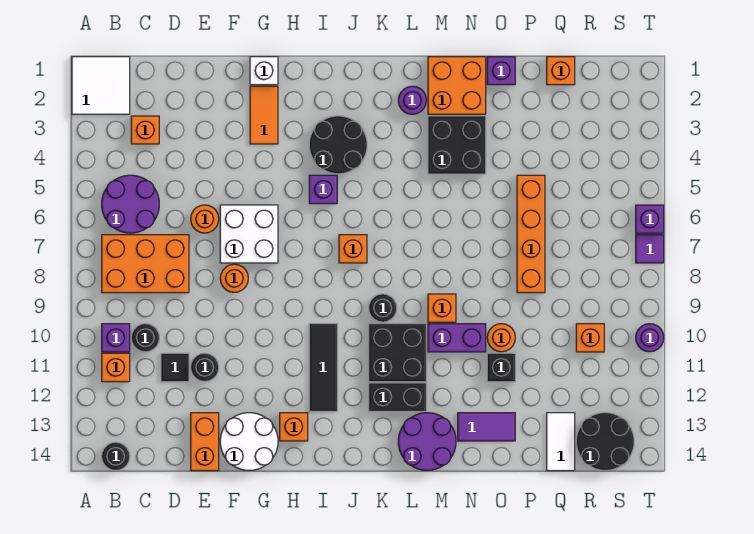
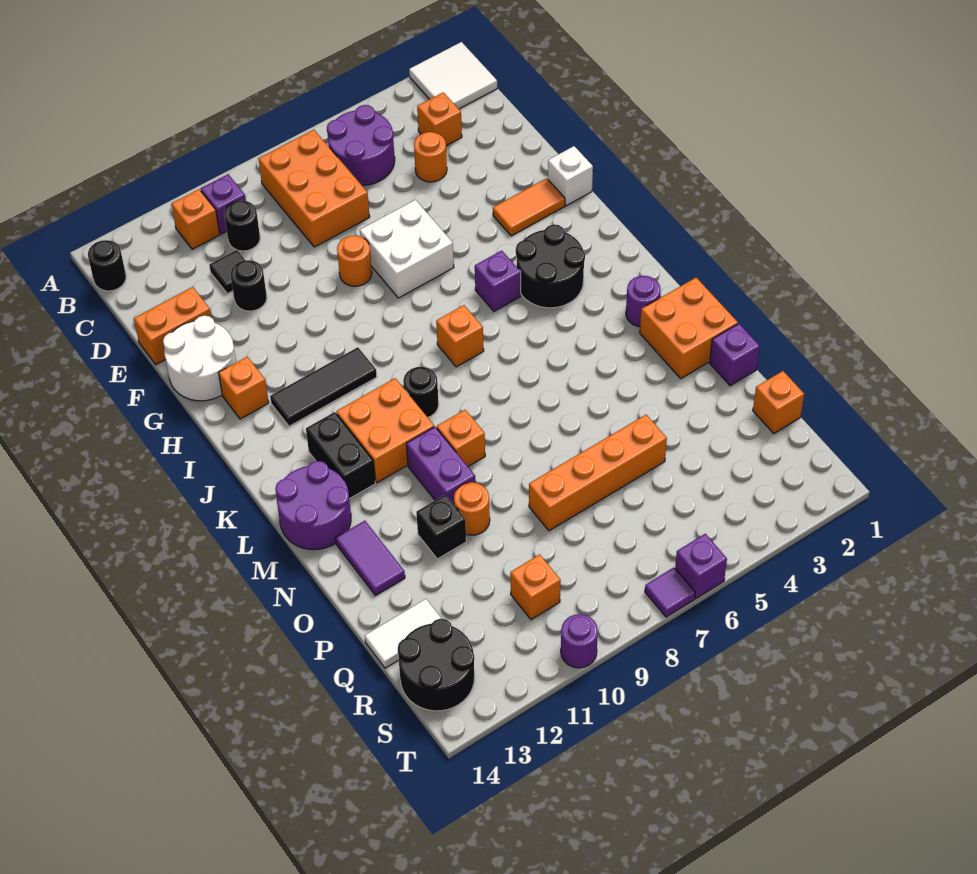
orange 1x1 round brick [191,205,219,233] -> orange 1x1 round brick moved to [414,132,447,182]
black 2x2 brick [369,324,426,382] -> orange 2x2 brick [336,378,434,483]
black 2x2 brick [428,116,486,174] -> none

